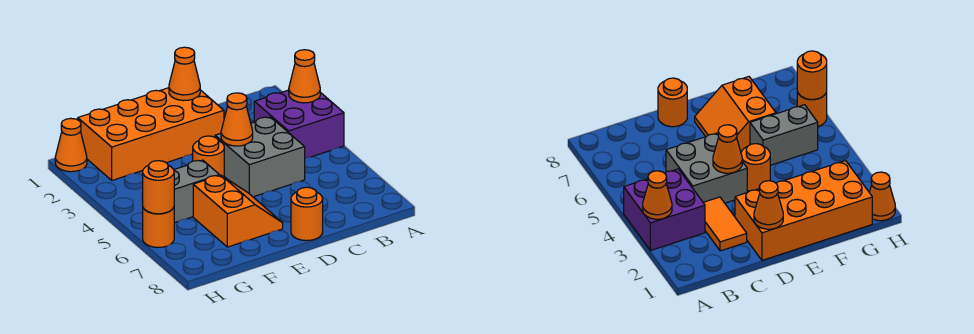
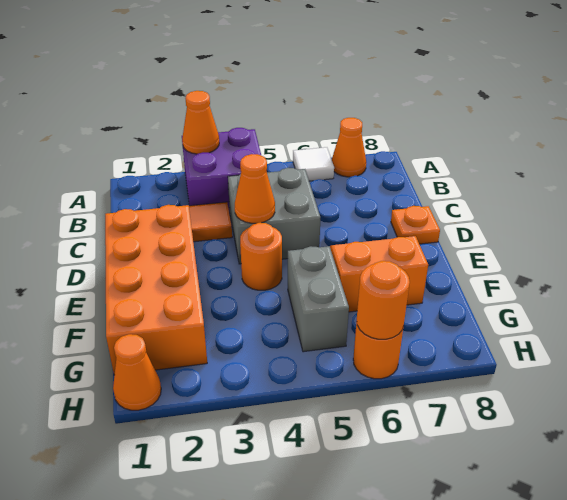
none -> white 1x1 tile [293,147,334,181]
orange 1x1 cone [169,47,200,101] -> orange 1x1 cone moved to [332,118,366,177]
orange 1x1 round brick [291,187,323,241] -> orange 1x1 plate [391,206,440,244]

